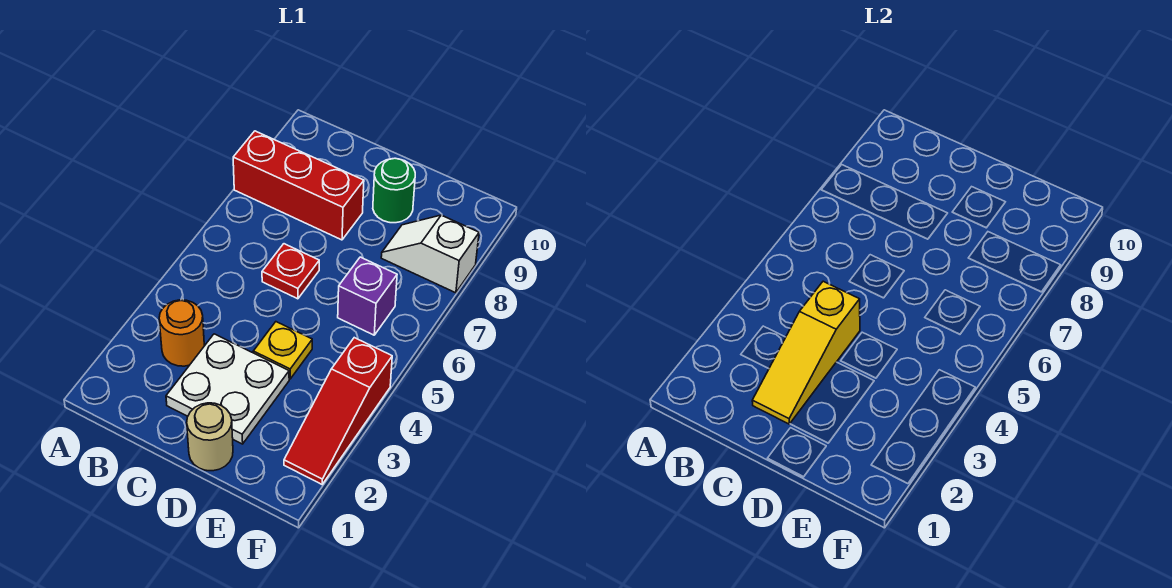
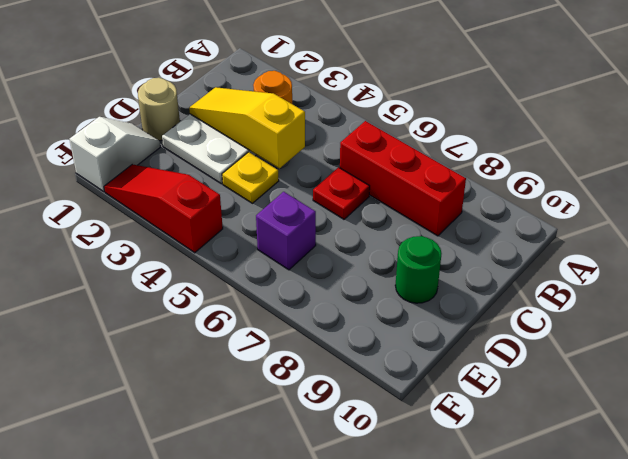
red 1x3 brick [233,131,364,240] -> red 1x3 brick turned to [340,121,466,236]
white 1x2 slope [381,215,479,293] -> white 1x2 slope moved to [70,117,160,191]

